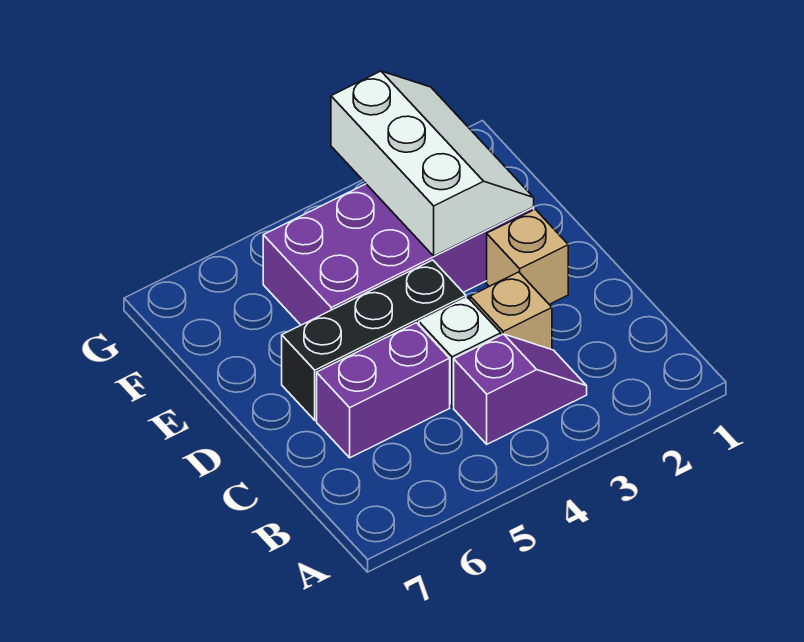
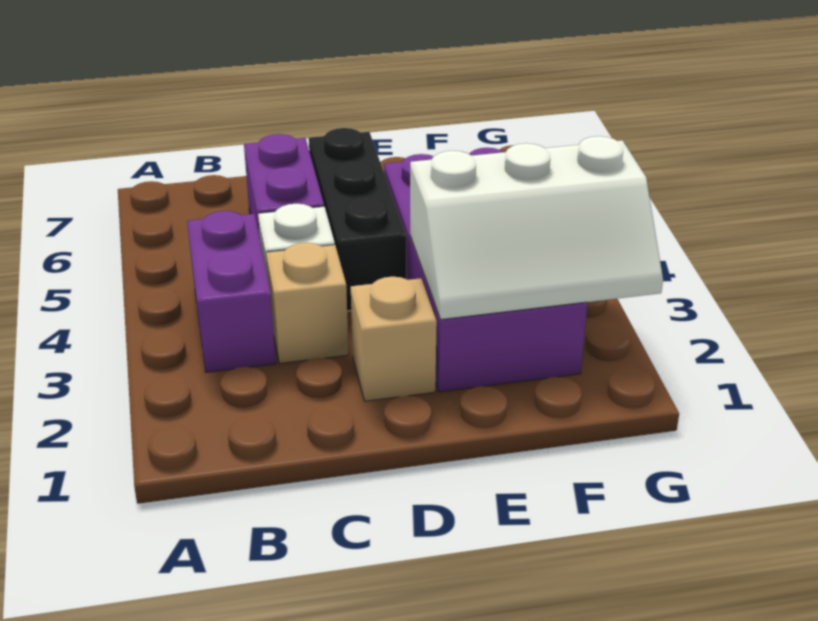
purple 1x2 slope [454,334,587,444] -> purple 1x2 brick [187,211,276,372]

